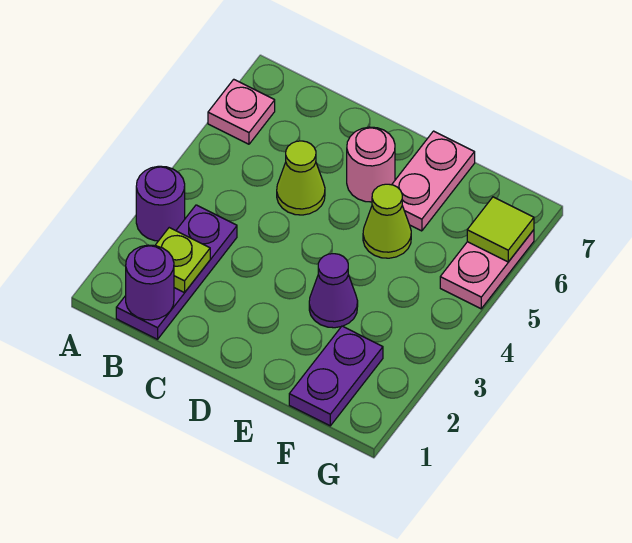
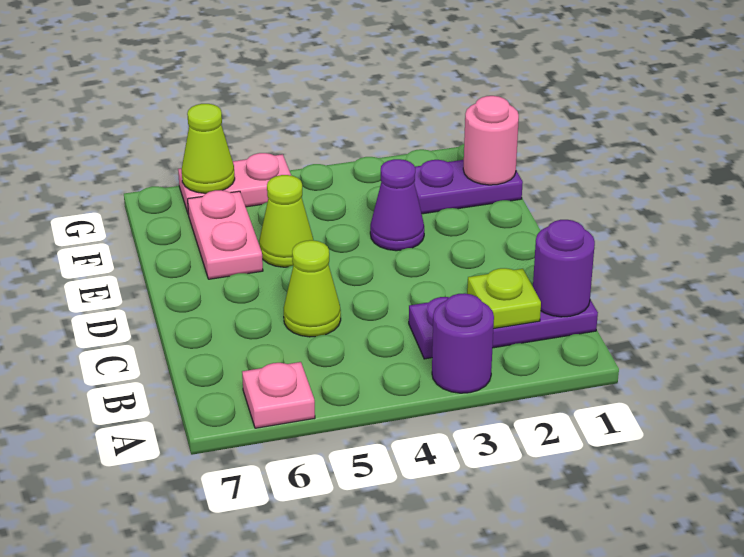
pink 1x1 round brick [347,127,395,202] -> pink 1x1 round brick moved to [463,96,519,185]
pink 1x2 plate [392,131,475,231] -> pink 1x2 plate turned to [188,190,263,279]
lime 1x1 tile [467,197,534,262] -> lime 1x1 cone [182,104,235,193]

